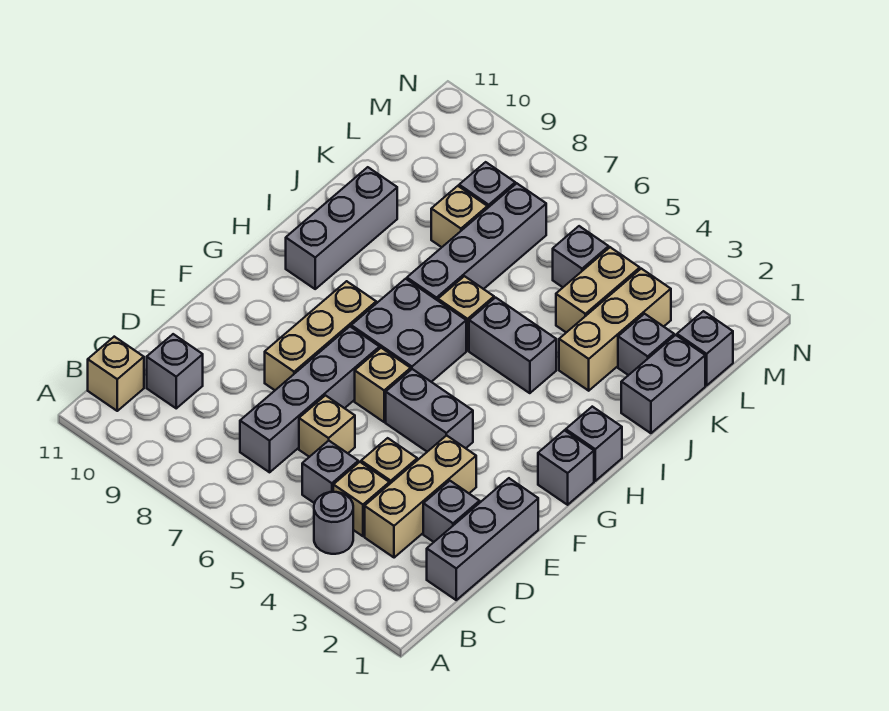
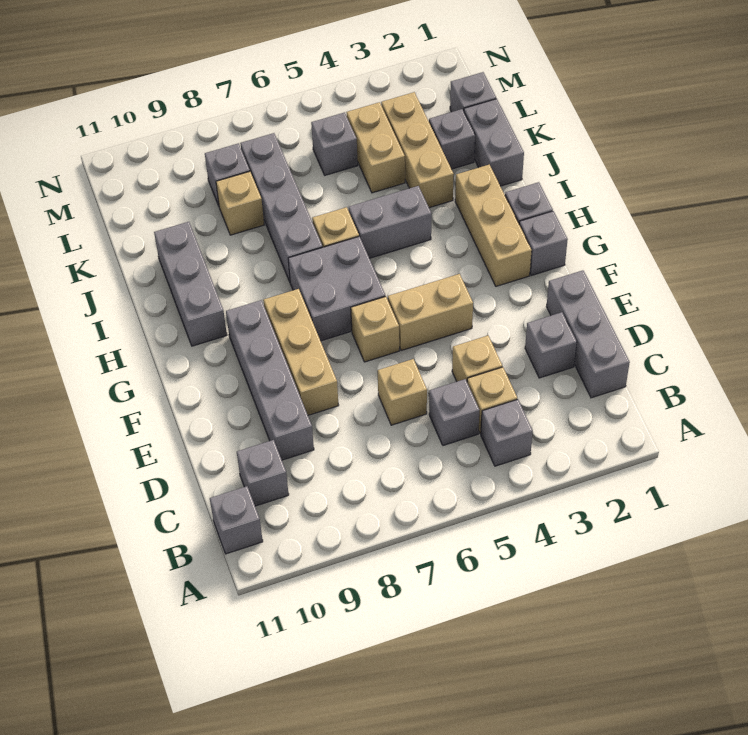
grey 1x1 round brick [314,492,353,554] -> grey 1x1 brick [481,399,533,466]
tan 1x1 brick [88,337,144,411] -> grey 1x1 brick [210,486,263,554]
tan 1x3 brick [365,435,476,558] -> tan 1x3 brick moved to [455,165,532,286]
grey 1x4 brick [240,327,380,472] -> grey 1x4 brick moved to [226,300,314,460]
grey 1x2 brick [386,369,473,452] -> tan 1x2 brick [388,274,473,351]

